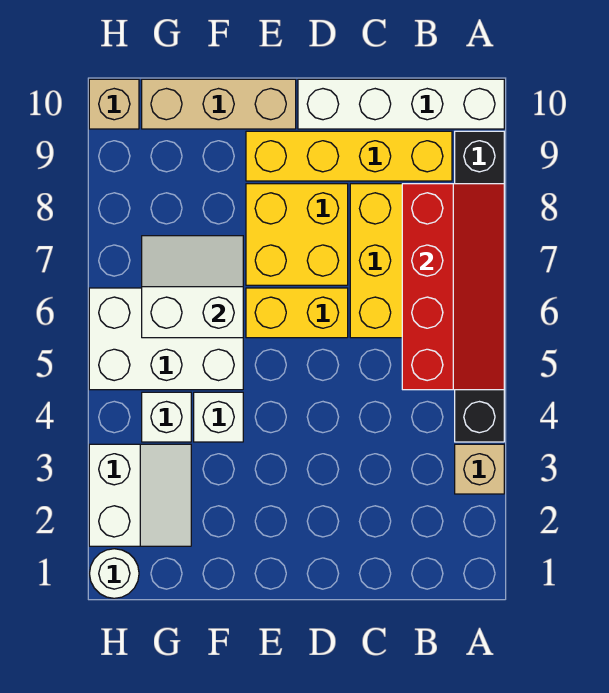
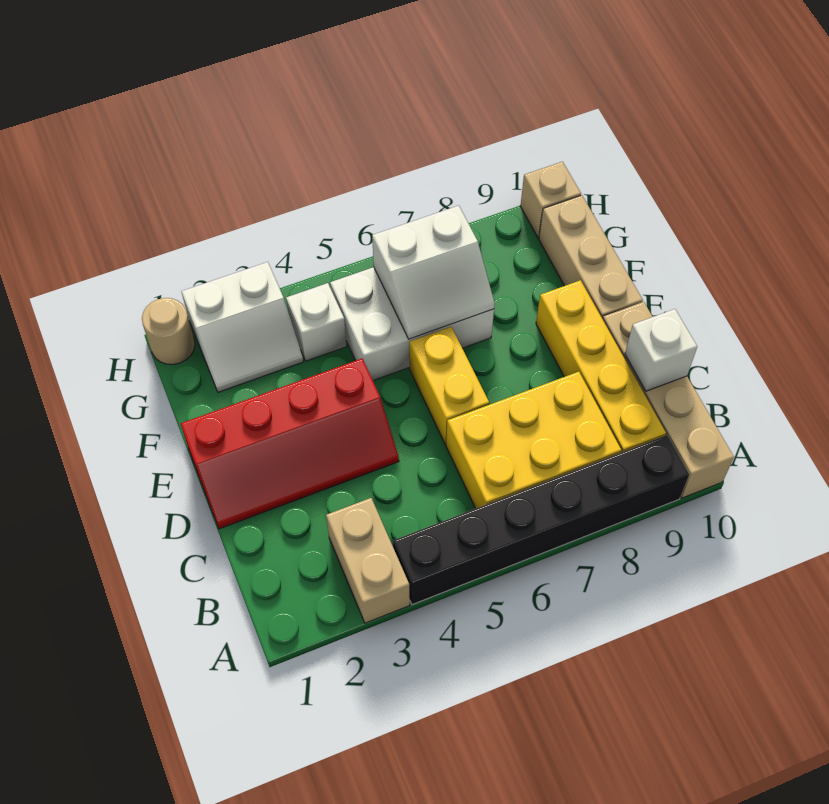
tan 1x1 brick [455,444,504,494] -> tan 1x2 brick [326,498,410,623]
red 2x4 slope [402,184,504,390] -> red 2x4 slope moved to [181,358,399,529]
white 1x4 brick [298,79,504,129] -> tan 1x4 brick [603,302,734,498]
yellow 2x2 brick [246,184,348,285] -> none
white 1x1 brick [194,392,243,442] -> white 1x1 brick moved to [625,309,697,391]
white 2x3 brick [89,288,243,390] -> white 2x3 brick turned to [330,267,494,380]
white 2x2 slope [142,236,243,338] -> white 2x2 slope turned to [372,206,495,339]
white 1x1 round brick [90,549,139,598] -> tan 1x1 round brick [142,298,195,365]

